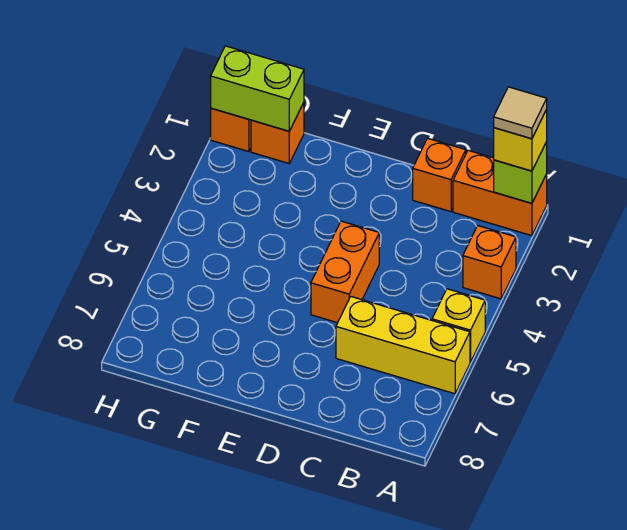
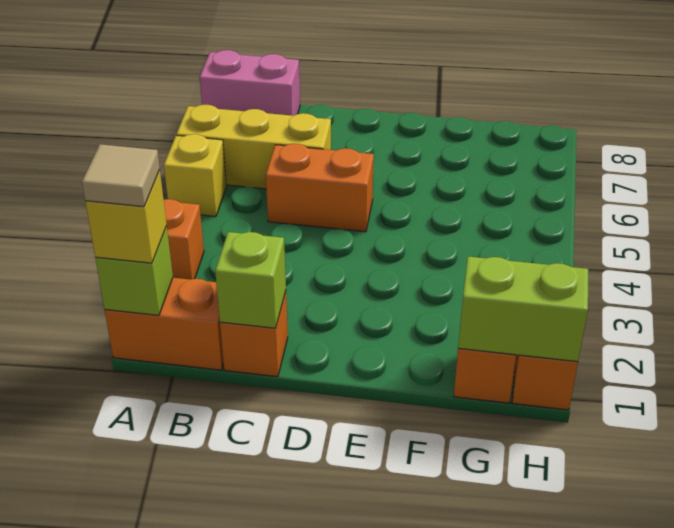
none -> pink 1x2 brick [200,50,300,116]
none -> lime 1x1 brick [215,232,286,328]
orange 1x2 brick [311,221,379,323] -> orange 1x2 brick turned to [266,144,374,232]

